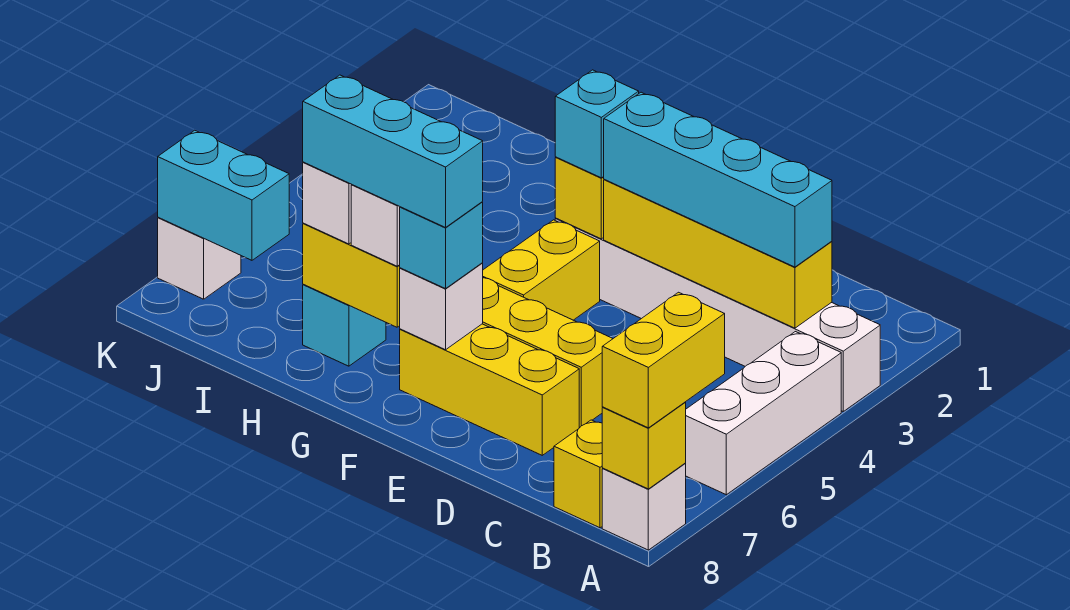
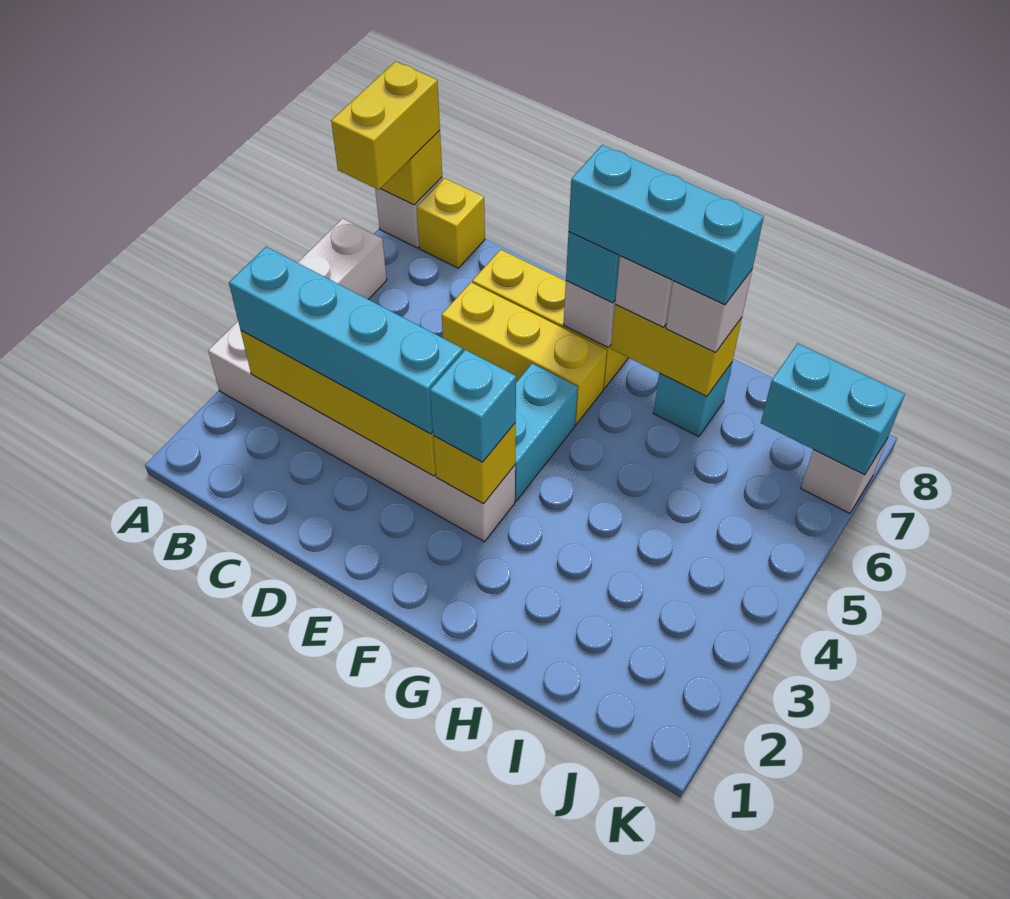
yellow 1x2 brick [483,220,600,320] -> cyan 1x2 brick [515,363,578,501]

